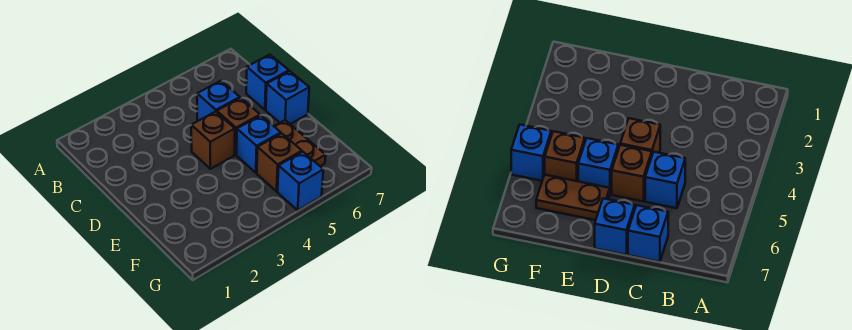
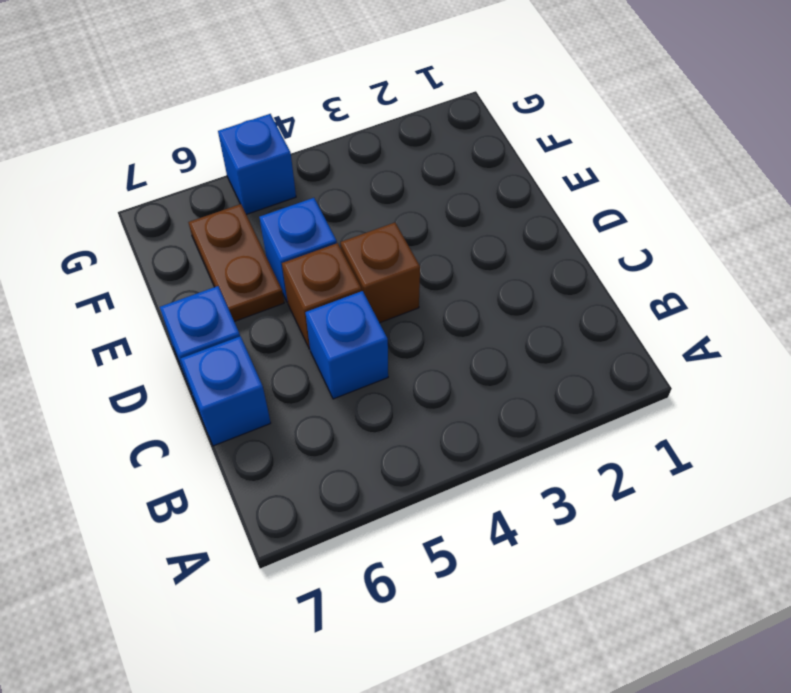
brown 1x1 brick [257,133,302,191] -> none

